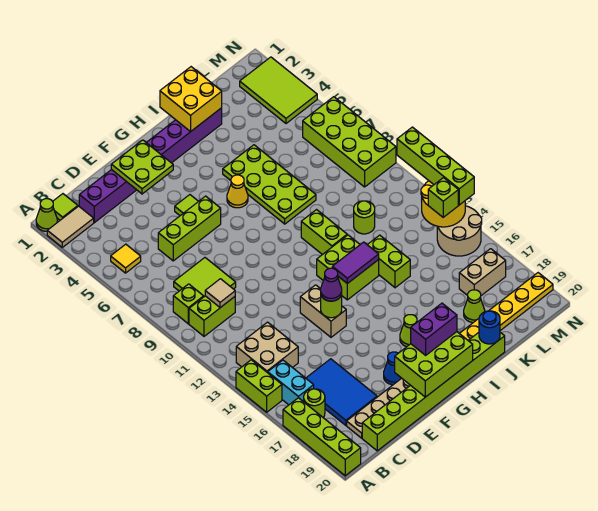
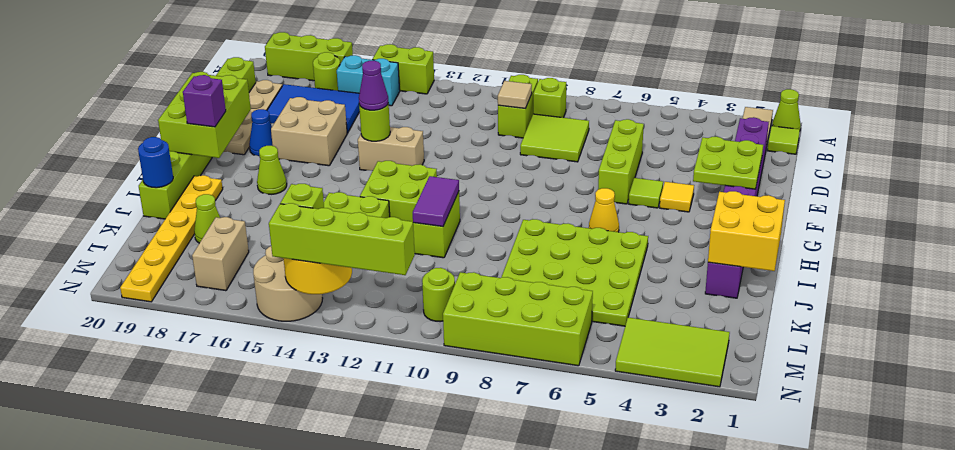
lime 1x4 brick [283,398,361,476] -> lime 1x3 brick [265,32,353,81]
yellow 1x1 tile [111,244,141,273] -> yellow 1x1 tile moved to [660,182,694,212]
tan 2x2 brick [236,322,298,373] -> tan 2x2 brick moved to [271,97,347,166]
purple 1x2 brick [411,303,457,355] -> purple 1x1 brick [183,75,226,127]
purple 1x2 tile [332,242,379,284] -> purple 1x2 tile moved to [413,176,459,227]
lime 2x4 plate [223,145,316,224] -> lime 4x4 plate [502,219,648,326]
lime 1x2 brick [301,210,347,255] -> lime 1x2 brick turned to [413,192,460,258]
lime 1x1 round brick [354,201,375,234] -> lime 1x1 round brick moved to [422,268,455,322]

